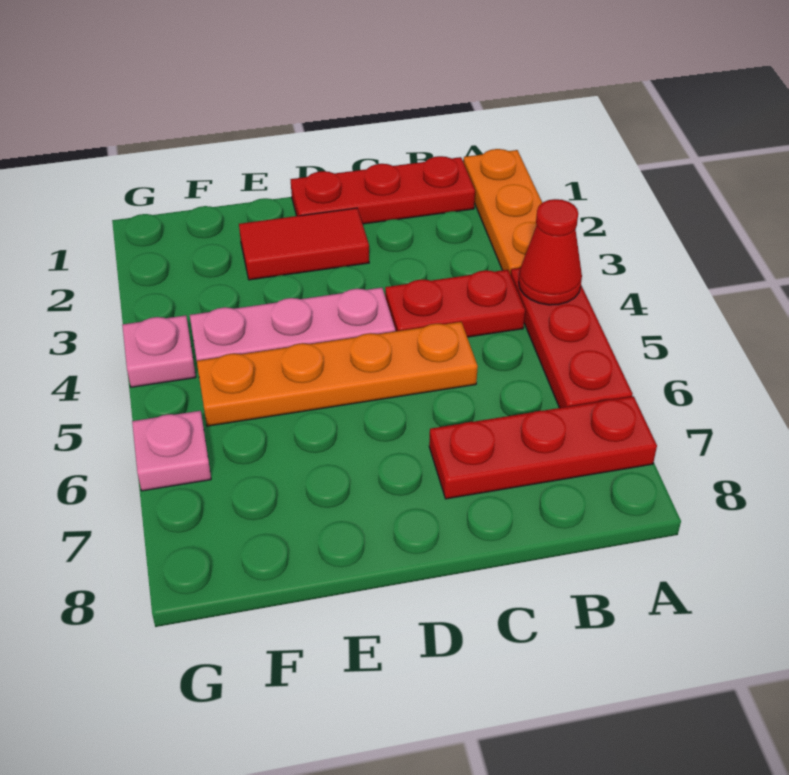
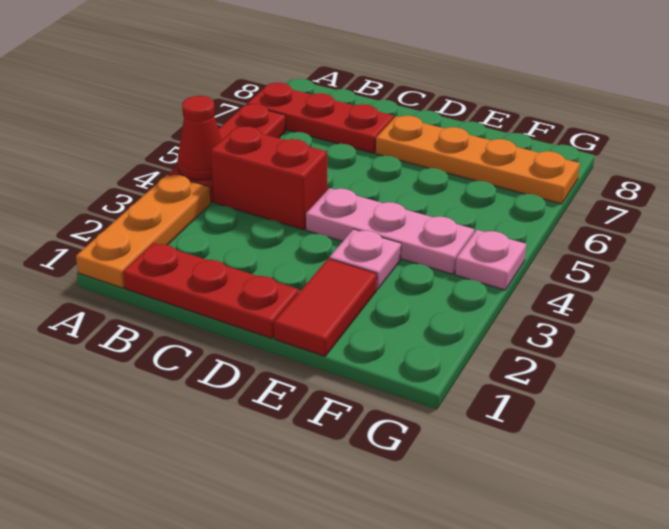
red 1x2 plate [385,270,525,337] -> red 1x2 brick [211,126,327,230]
orange 1x4 plate [197,322,478,426] -> orange 1x4 plate moved to [376,116,580,204]
red 1x2 tile [239,208,369,280] -> red 1x2 tile turned to [274,259,377,356]
pink 1x1 plate [132,411,211,491] -> pink 1x1 plate moved to [329,229,401,289]

